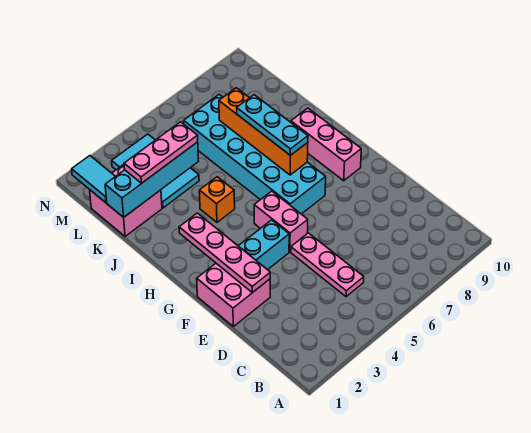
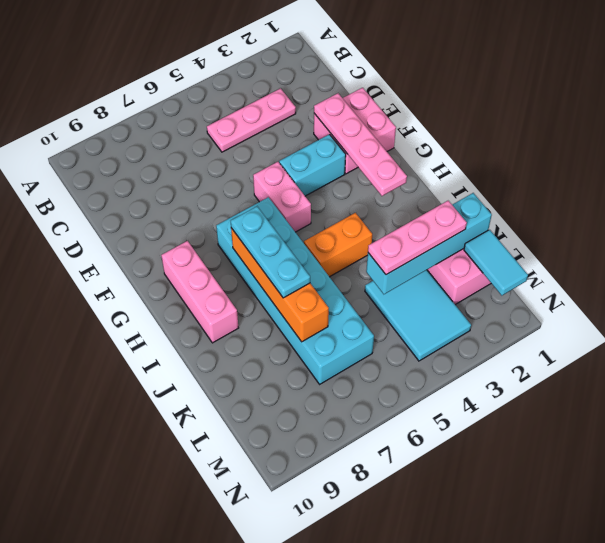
pink 1x3 plate [291,233,364,297] -> pink 1x3 plate turned to [207,88,296,152]
orange 1x1 brick [199,177,235,222] -> orange 1x2 brick [304,213,372,277]

